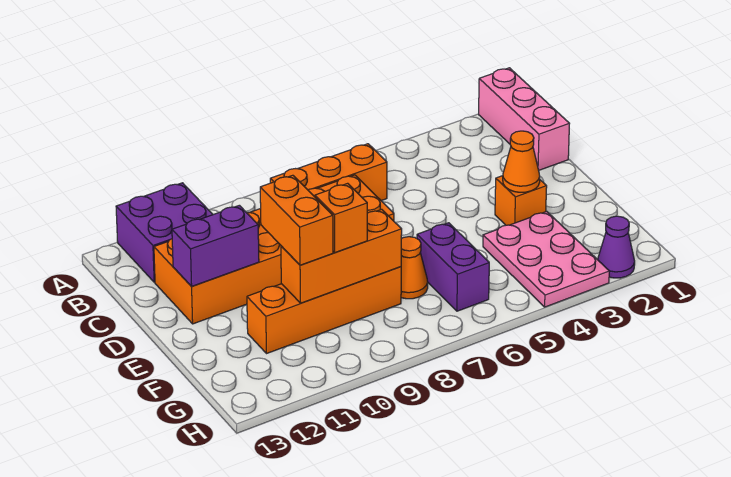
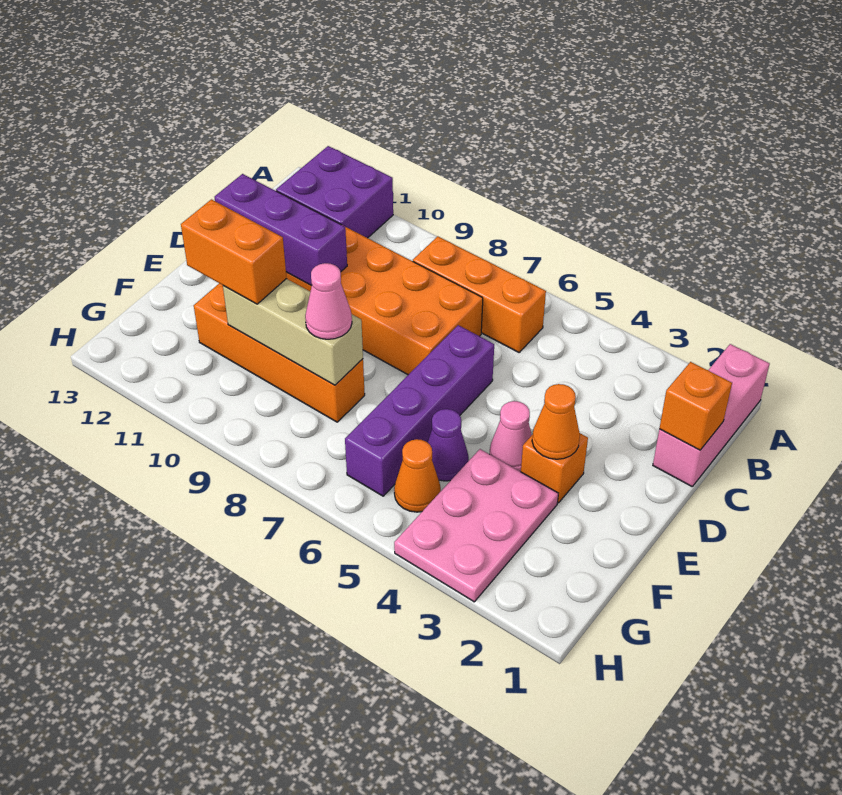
purple 1x2 brick [172,205,259,286] -> purple 1x3 brick [215,174,347,285]
none -> pink 1x1 cone [490,401,532,472]
orange 1x2 brick [260,175,333,265] -> orange 1x2 brick turned to [181,199,287,304]
purple 1x2 brick [417,223,489,311] -> purple 1x4 brick [345,325,494,496]
orange 1x1 cone [401,237,428,299] -> orange 1x1 cone moved to [394,439,441,512]
orange 1x3 brick [281,209,402,303] -> tan 1x3 brick [223,279,363,385]
none -> pink 1x1 cone [305,263,352,339]
orange 1x1 brick [315,183,367,252] -> orange 1x1 brick moved to [659,362,732,450]
purple 1x1 cone [598,216,635,278] -> purple 1x1 cone moved to [427,409,469,481]

